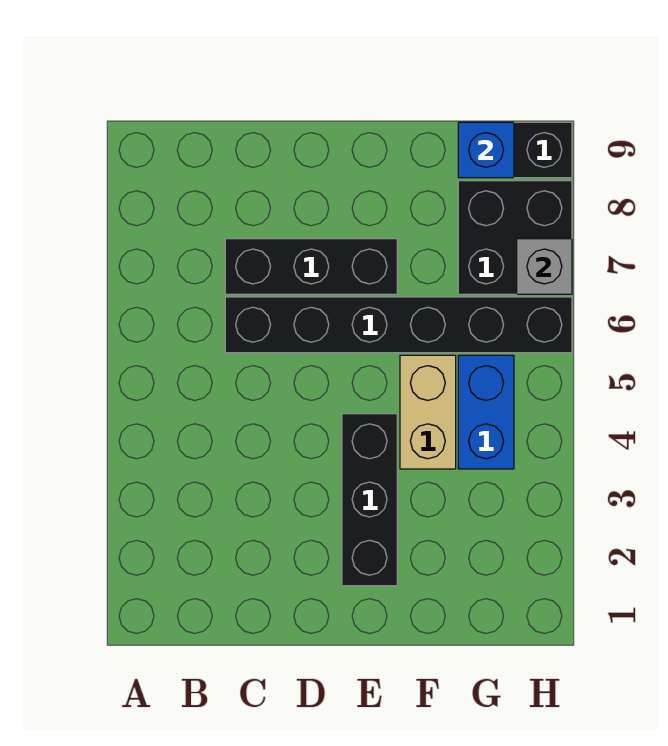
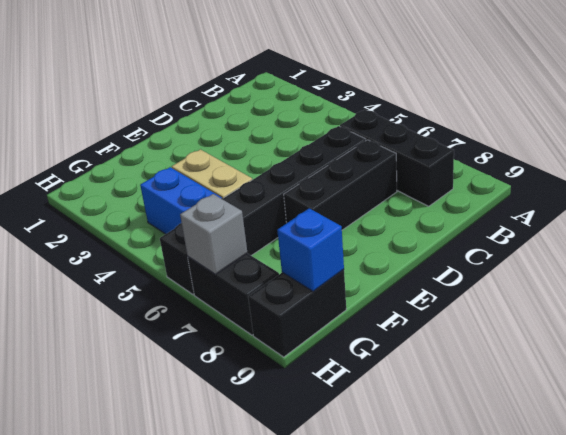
black 1x3 brick [342,414,397,586] -> black 1x3 brick moved to [340,110,454,206]
black 2x2 brick [458,181,572,294] -> black 1x2 brick [188,253,279,335]

